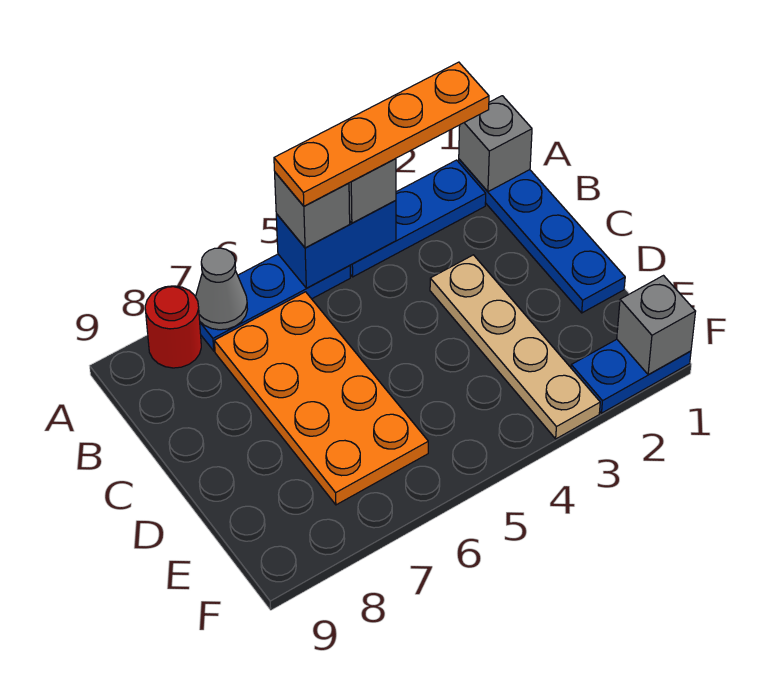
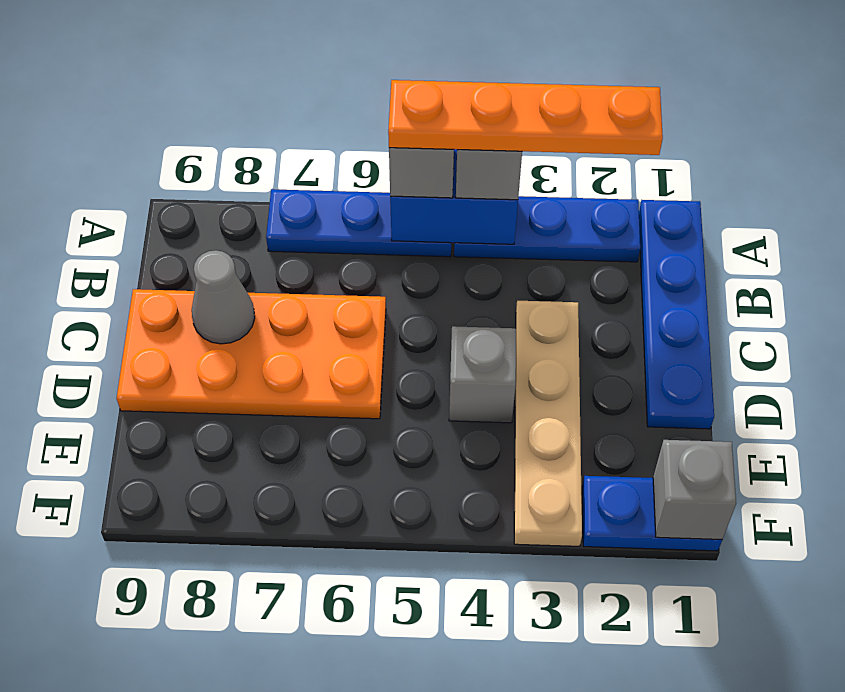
grey 1x1 brick [459,96,532,192] -> grey 1x1 brick moved to [449,326,516,423]
grey 1x1 cone [196,248,247,330] -> grey 1x1 cone moved to [192,250,255,344]
red 1x1 round brick [145,286,201,368] -> none
orange 2x4 plate [214,292,428,505] -> orange 2x4 plate turned to [117,289,386,419]

